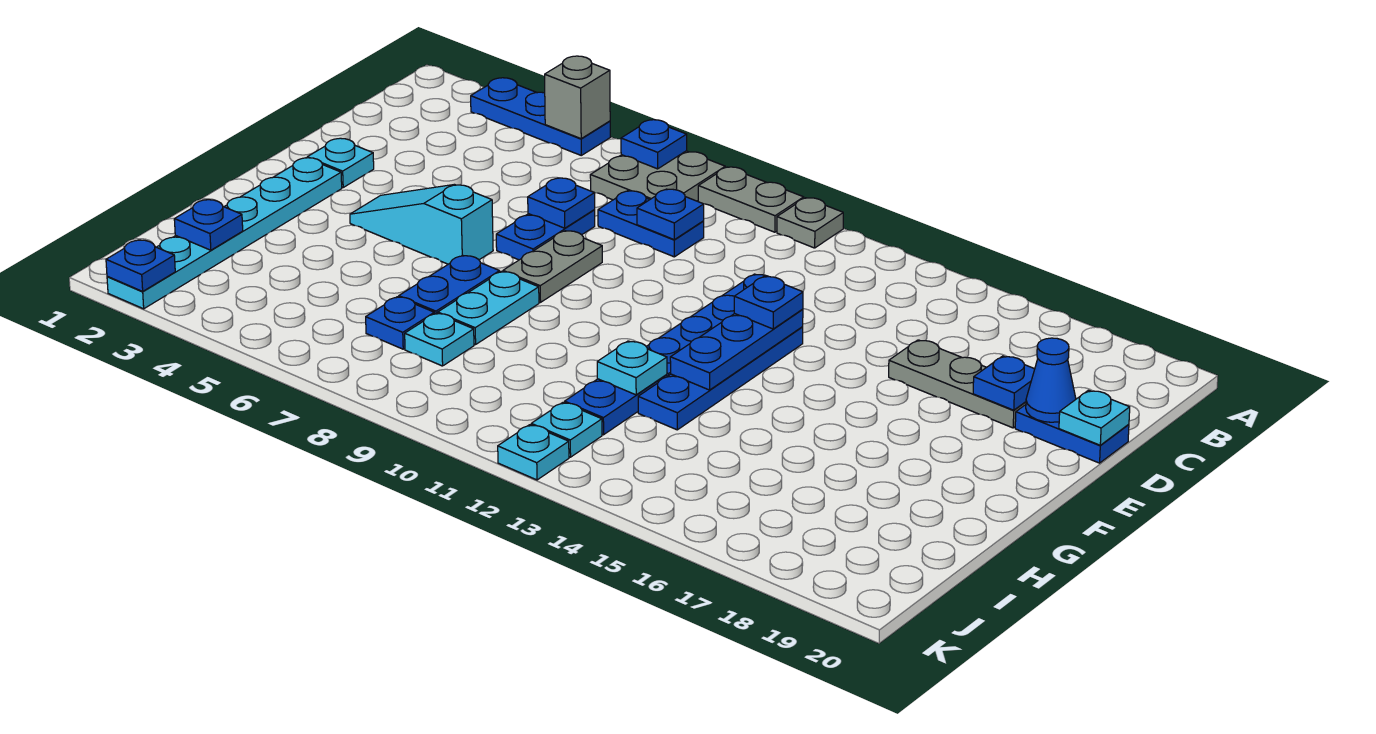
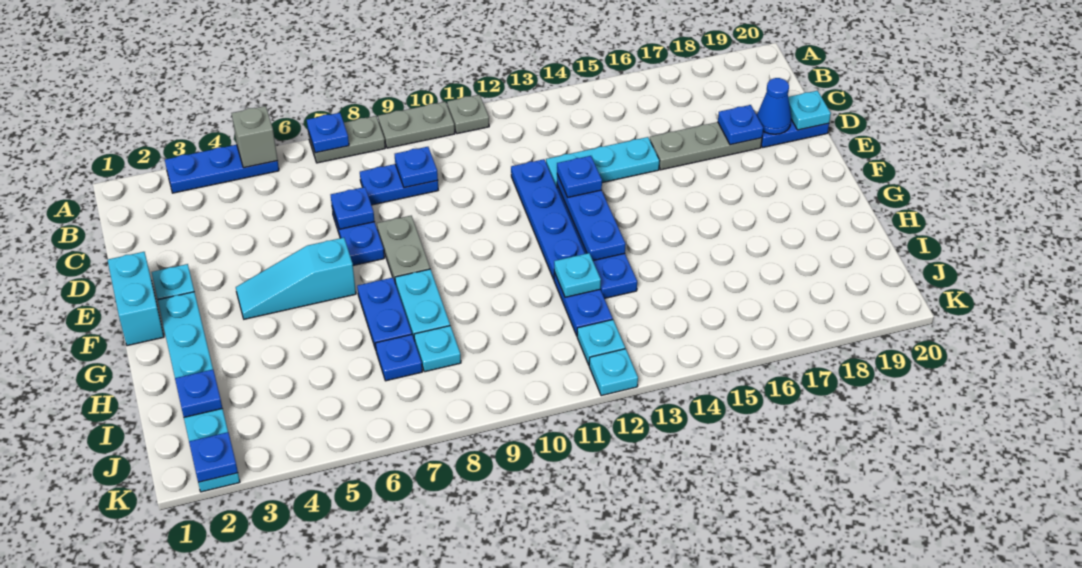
grey 2x2 plate [590,151,725,201] -> grey 1x2 plate [308,116,385,163]
none -> cyan 1x3 plate [546,137,660,187]
none -> cyan 1x2 brick [108,252,164,346]

